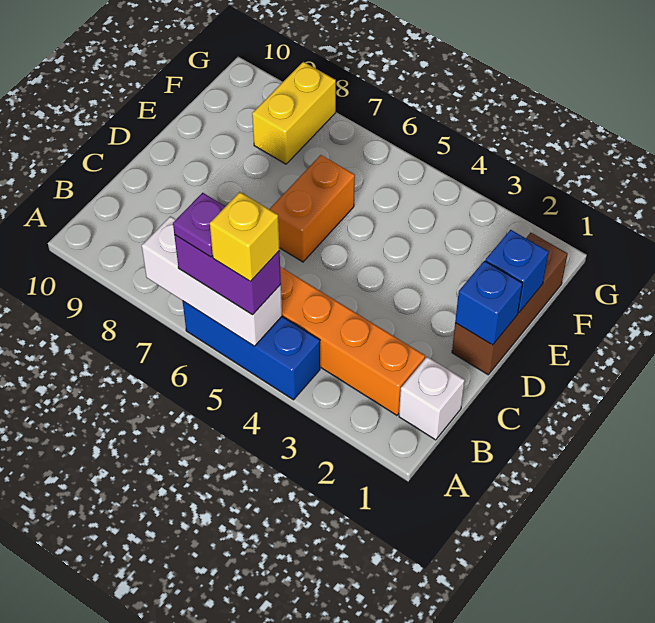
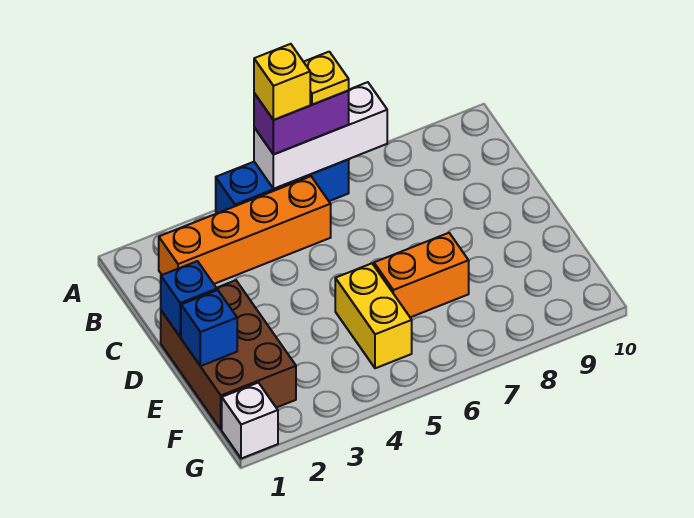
purple 1x1 plate [173,193,226,257] -> yellow 1x1 plate [304,52,349,105]
white 1x1 brick [399,357,465,440] -> white 1x1 brick moved to [222,383,278,459]
brown 1x3 brick [452,233,568,375] -> brown 2x3 brick [161,280,296,429]
orange 1x2 brick [269,155,355,262] -> orange 1x2 brick turned to [374,233,469,317]
yellow 1x2 brick [252,62,336,164] -> yellow 1x2 brick moved to [335,263,412,368]

